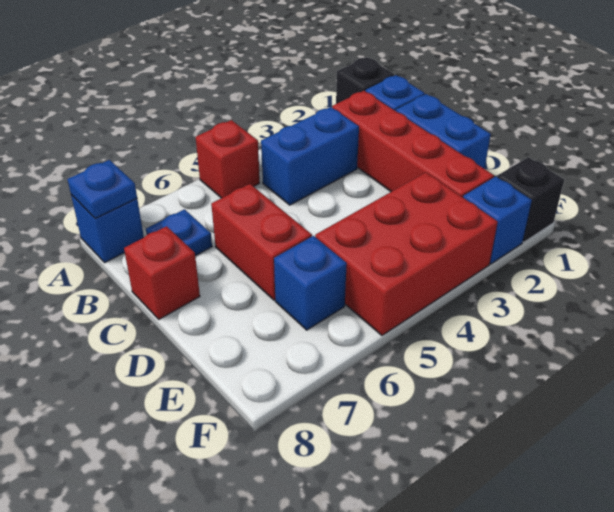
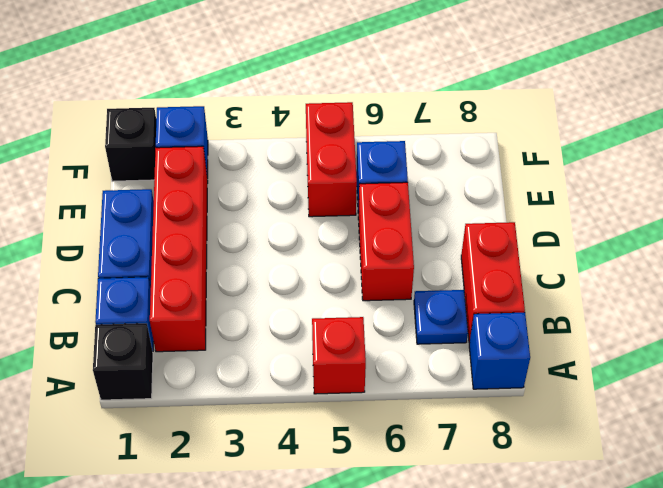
blue 1x1 plate [67,160,137,218] -> none
blue 1x2 brick [261,107,359,205] -> none
red 1x1 brick [124,226,200,319] -> red 1x2 brick [461,222,525,343]
red 2x3 brick [315,172,498,335] -> red 1x2 brick [306,102,357,217]

